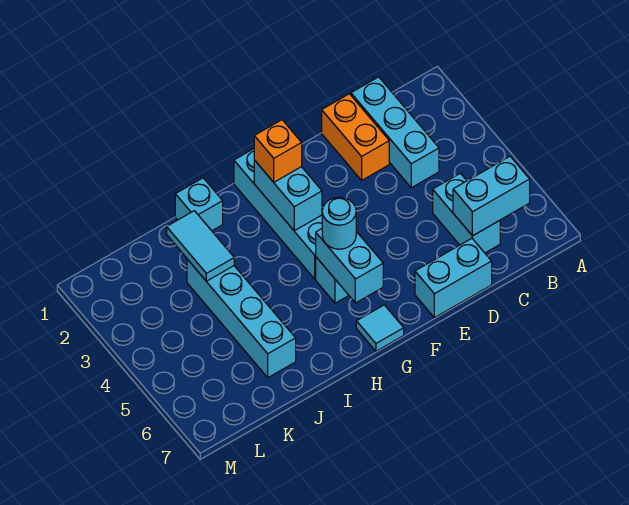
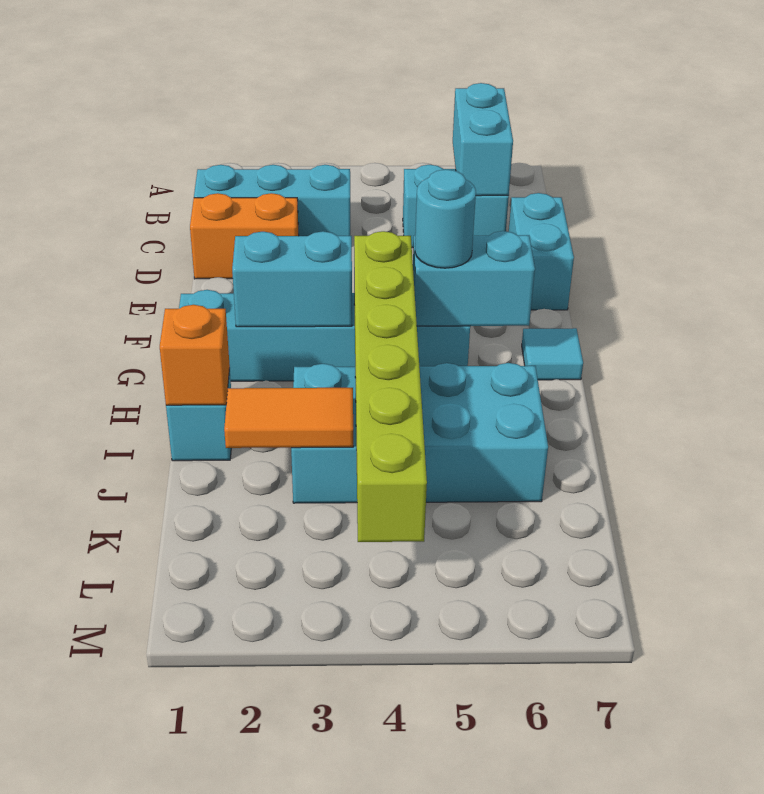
orange 1x1 brick [254,120,302,182] -> orange 1x1 brick moved to [160,305,230,405]
none -> lime 1x6 brick [354,231,427,542]
cyan 1x2 tile [167,211,234,281] -> orange 1x2 tile [224,388,353,448]
cyan 1x4 brick [187,259,296,378] -> cyan 2x4 brick [291,363,548,503]

